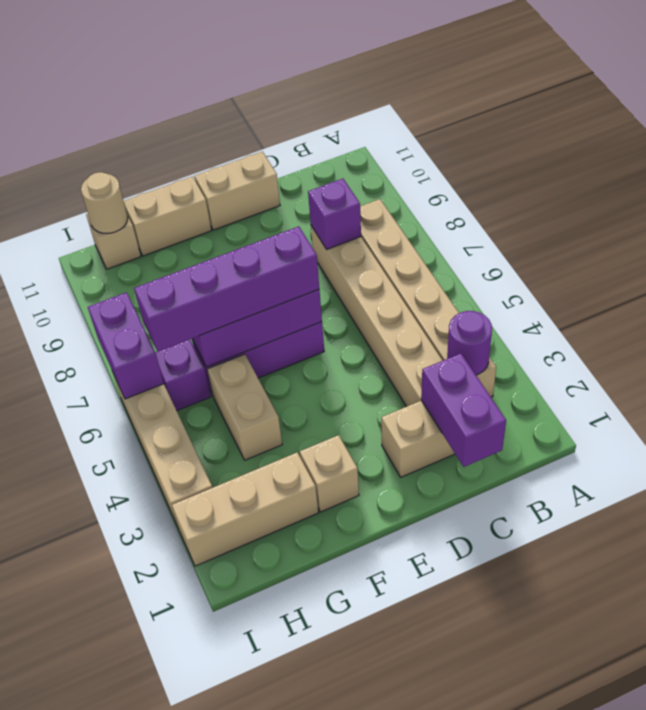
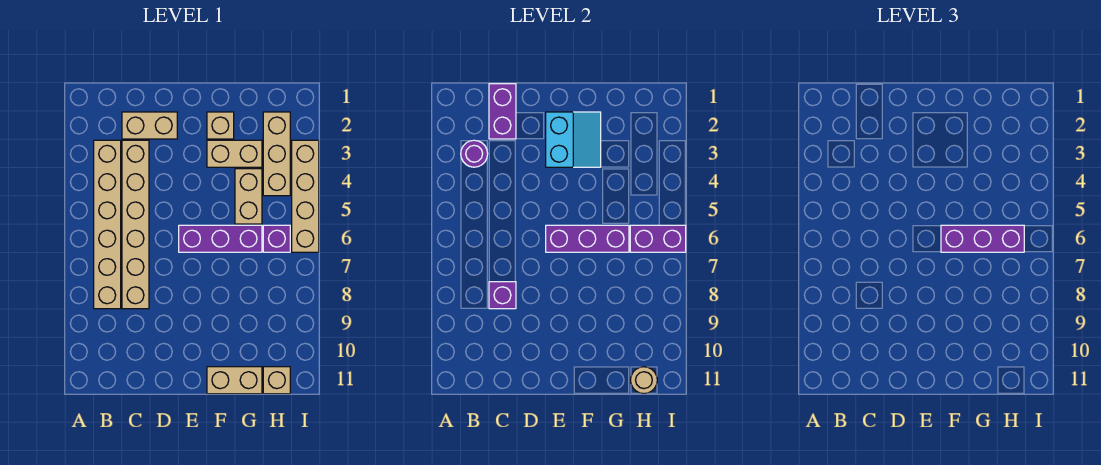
tan 1x2 brick [195,152,280,230] -> tan 1x2 brick moved to [207,140,262,167]
none -> cyan 2x2 slope [546,112,601,167]
purple 1x4 brick [134,226,319,352] -> purple 1x3 brick [941,225,1024,252]
tan 1x3 brick [172,453,318,566] -> tan 1x3 brick turned to [263,112,290,196]
purple 1x2 brick [88,292,164,399] -> purple 1x2 brick turned to [630,225,686,252]

